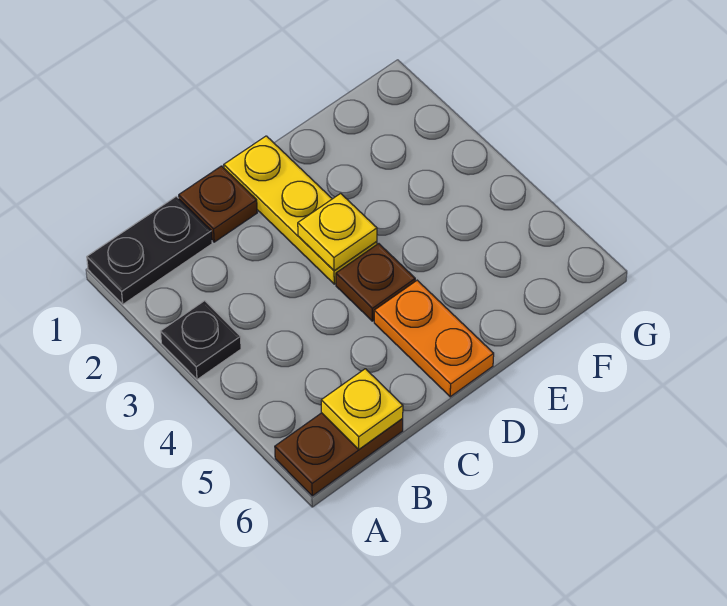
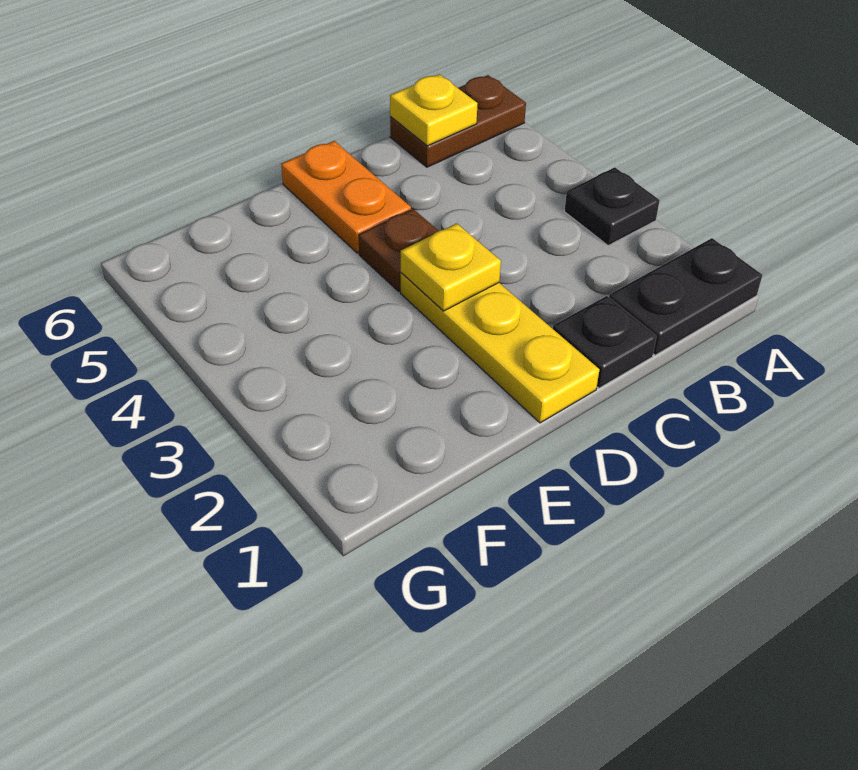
brown 1x1 plate [179,166,257,242] -> black 1x1 plate [553,296,657,388]

